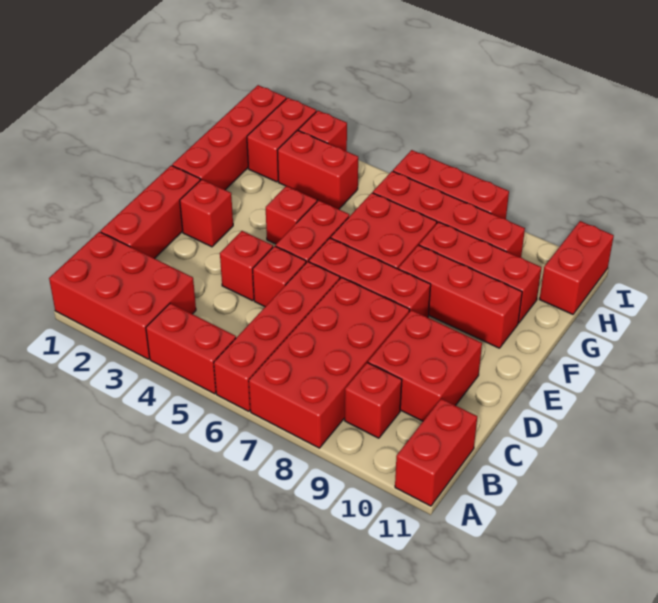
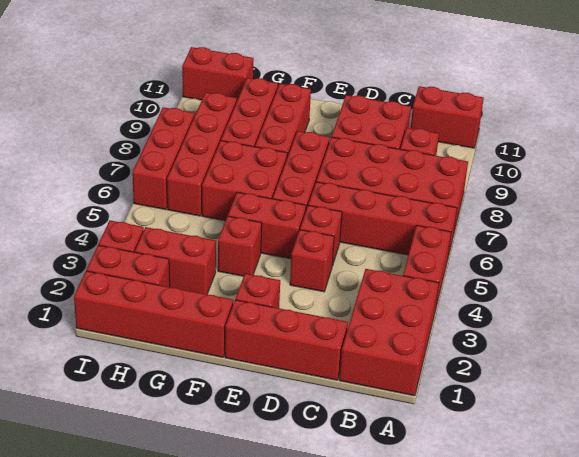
red 1x2 brick [277,130,358,209] -> red 1x2 brick turned to [135,227,216,294]

